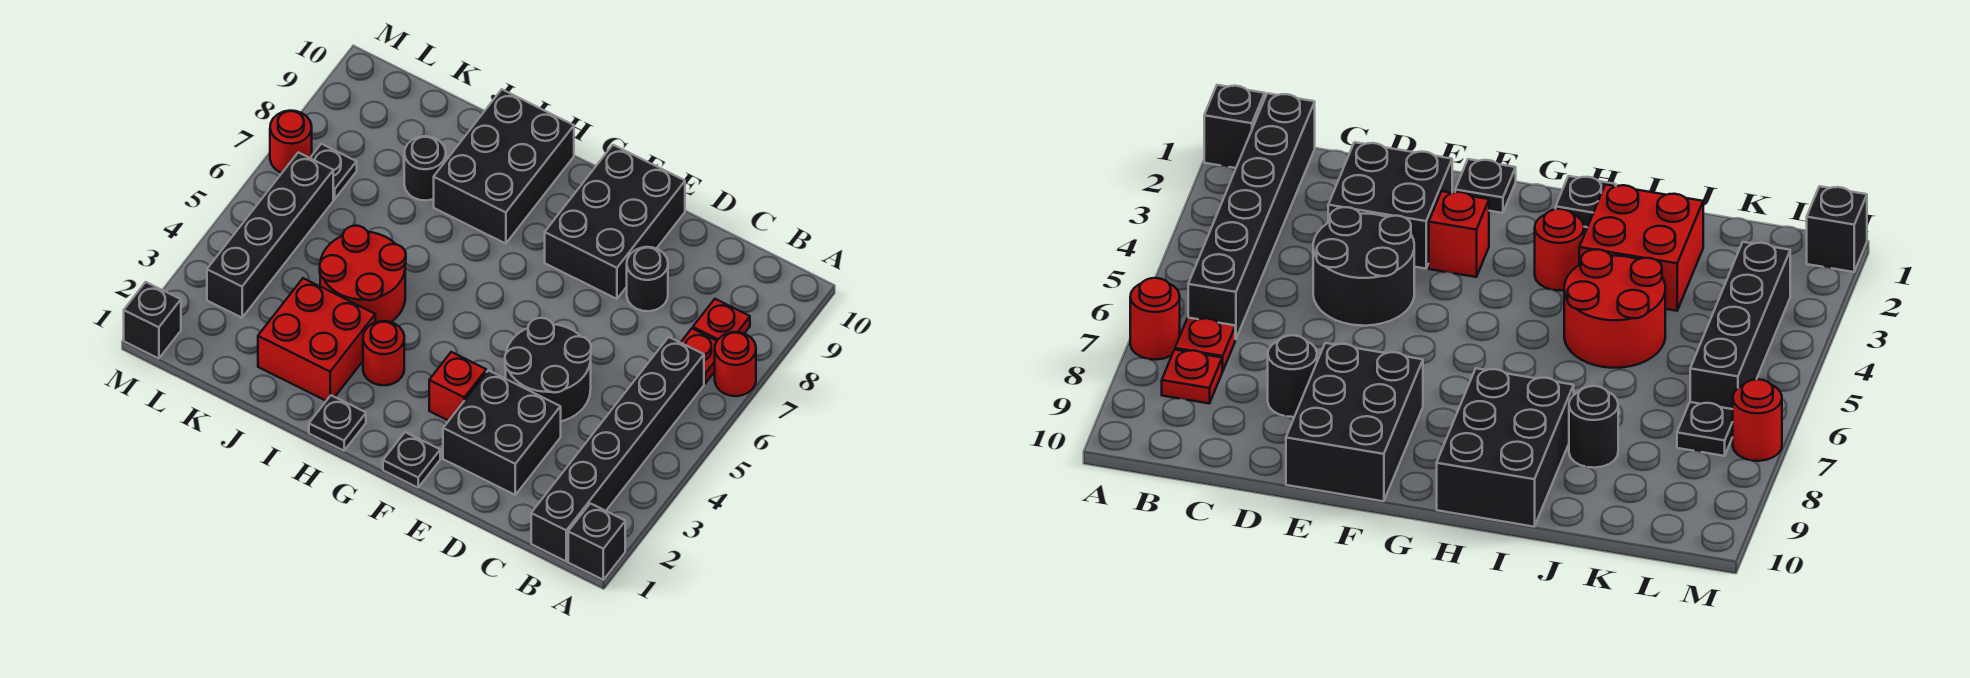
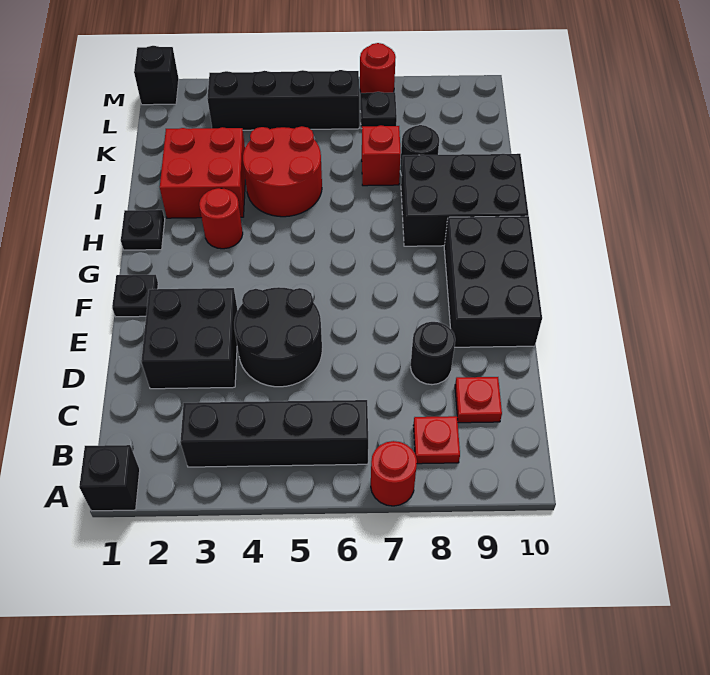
black 1x6 brick [531,337,704,561] -> black 1x4 brick [180,400,368,467]
red 1x1 plate [681,329,717,384] -> red 1x1 plate moved to [455,377,502,423]
black 2x3 brick [545,145,685,299] -> black 2x3 brick turned to [444,216,542,347]
red 1x1 brick [429,352,486,421] -> red 1x1 brick moved to [362,125,401,186]

